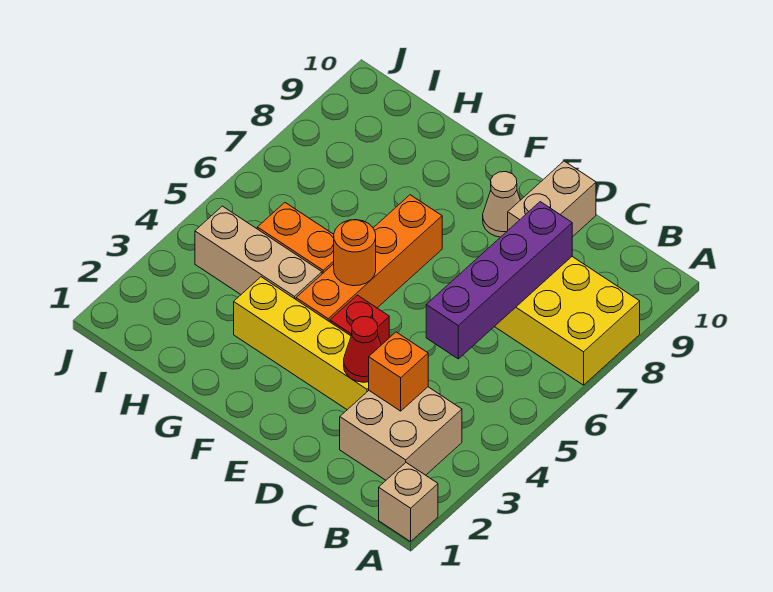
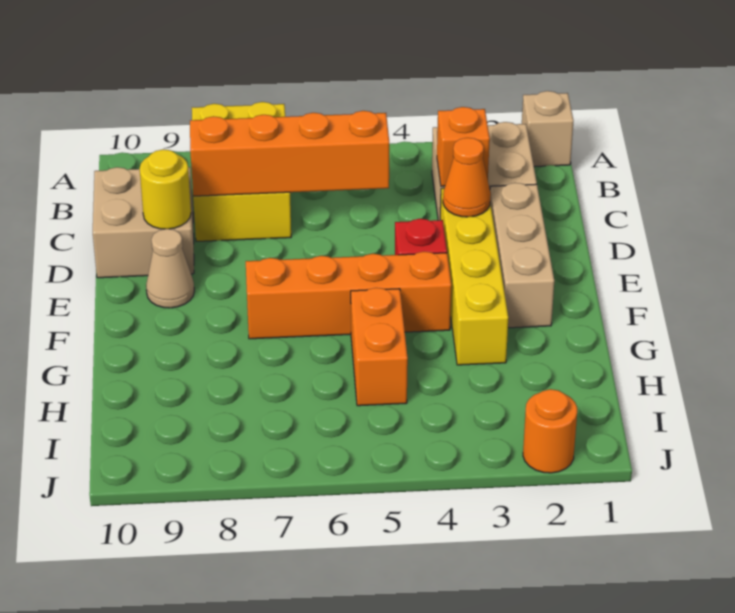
purple 1x4 brick [426,202,572,359] -> orange 1x4 brick [190,111,389,196]
red 1x1 cone [344,317,381,382] -> orange 1x1 cone [443,138,491,217]
tan 1x2 brick [508,161,596,237] -> tan 2x2 brick [93,167,194,278]
none -> yellow 1x1 round brick [140,149,191,229]
orange 1x1 round brick [334,220,376,286] -> orange 1x1 round brick moved to [523,389,577,473]
tan 1x3 brick [195,206,322,299] -> tan 1x3 brick moved to [490,183,554,328]

